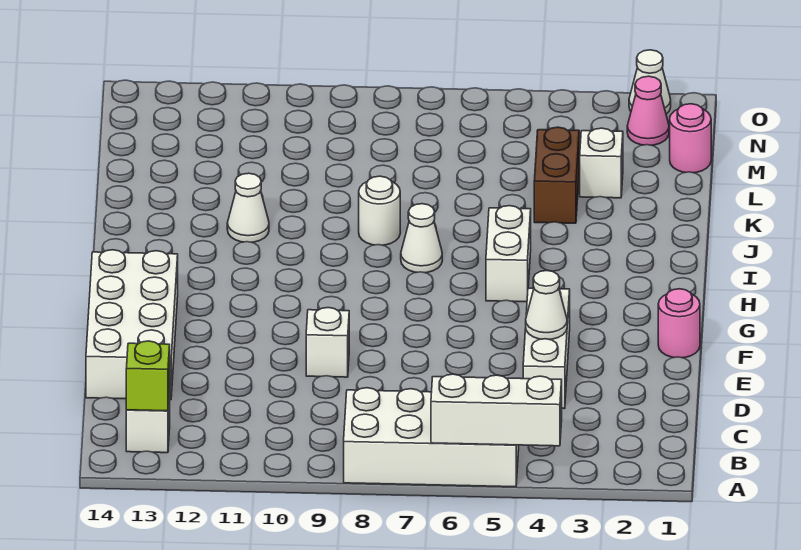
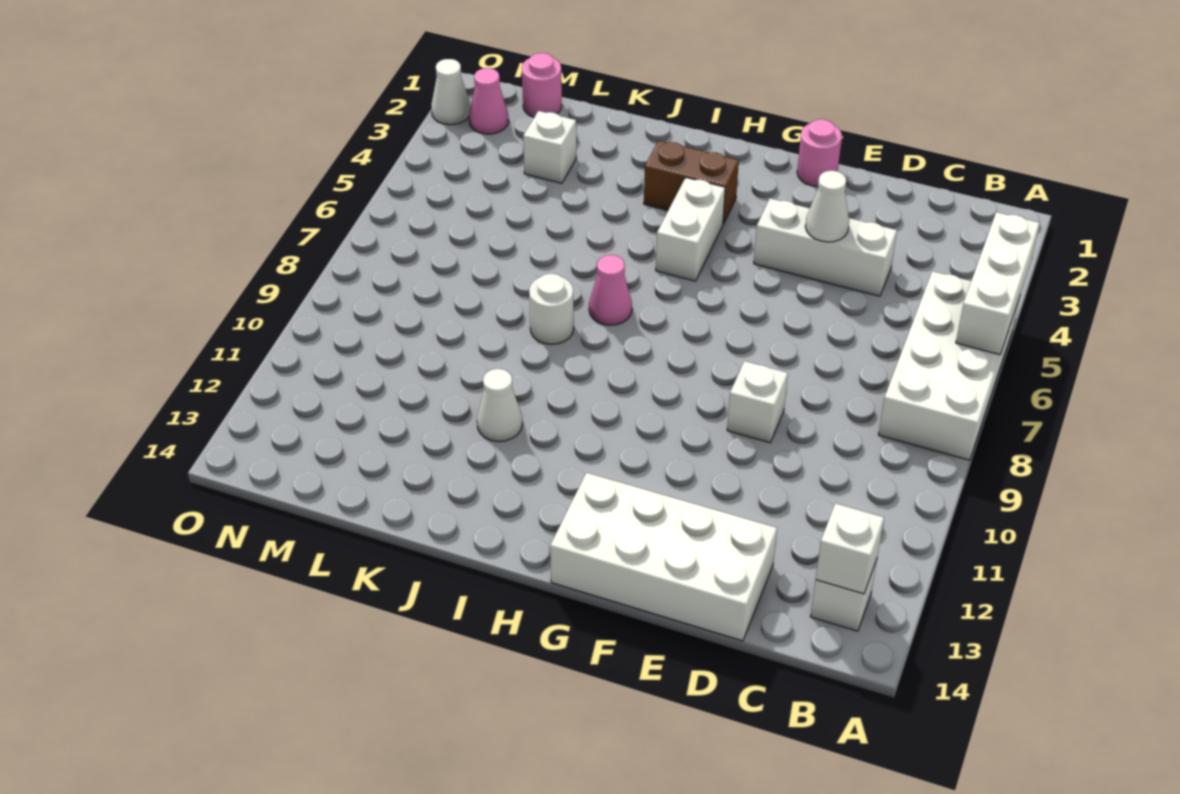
lime 1x1 brick [126,341,170,411] -> white 1x1 brick [816,503,884,594]
white 1x2 brick [486,206,531,302] -> white 1x2 brick turned to [656,178,725,281]
white 1x1 cone [401,204,442,273] -> pink 1x1 cone [589,255,632,325]
brown 1x2 brick [534,127,579,223] -> brown 1x2 brick moved to [644,140,739,224]

